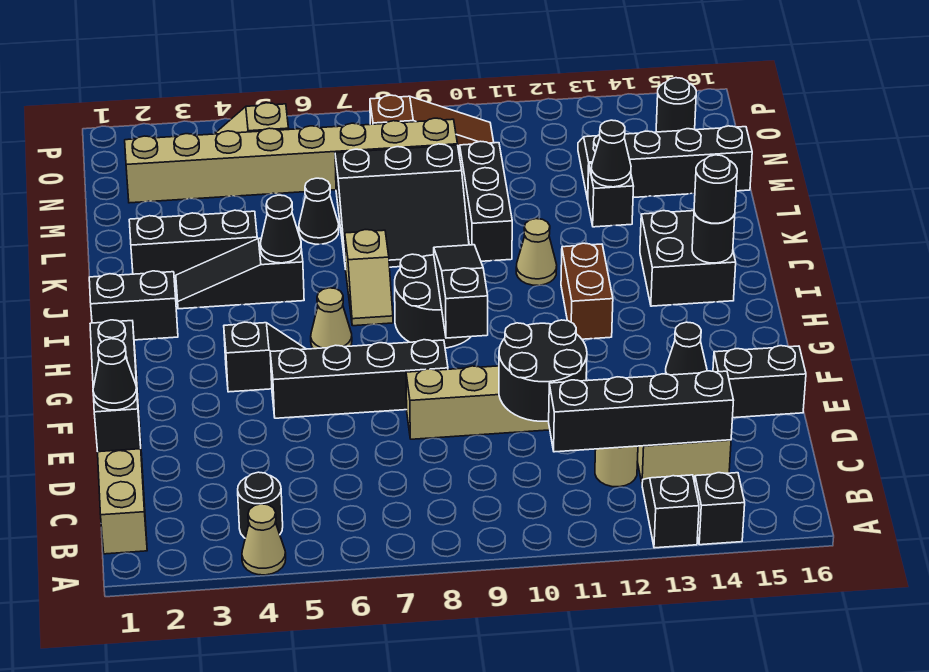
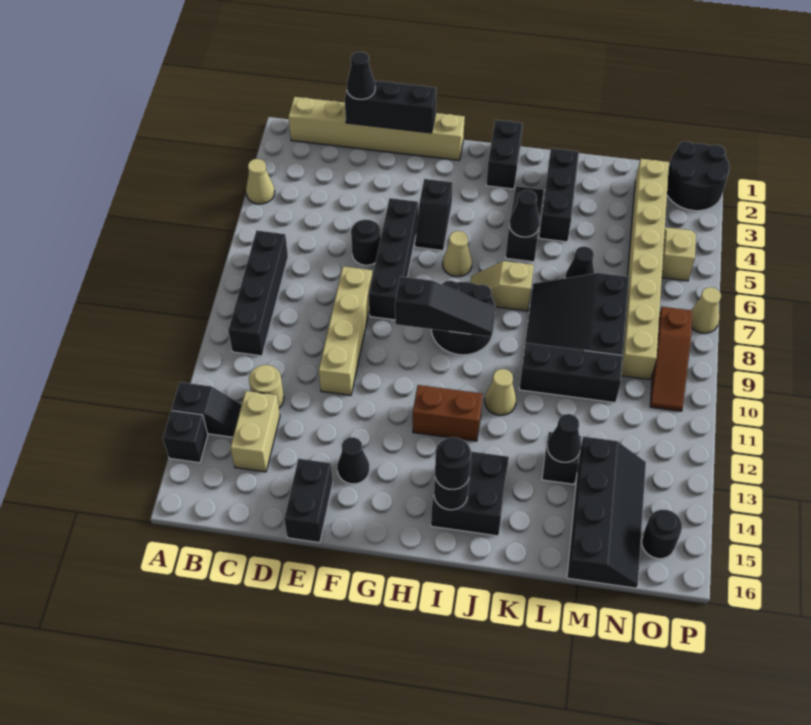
black 1x1 round brick [238,472,283,538] -> black 1x1 round brick moved to [351,220,381,265]
black 1x4 brick [549,371,734,452] -> black 1x4 brick moved to [228,231,288,356]
black 2x2 round brick [499,320,587,421] -> black 2x2 round brick moved to [667,141,730,211]
none -> tan 1x1 cone [692,287,721,333]

